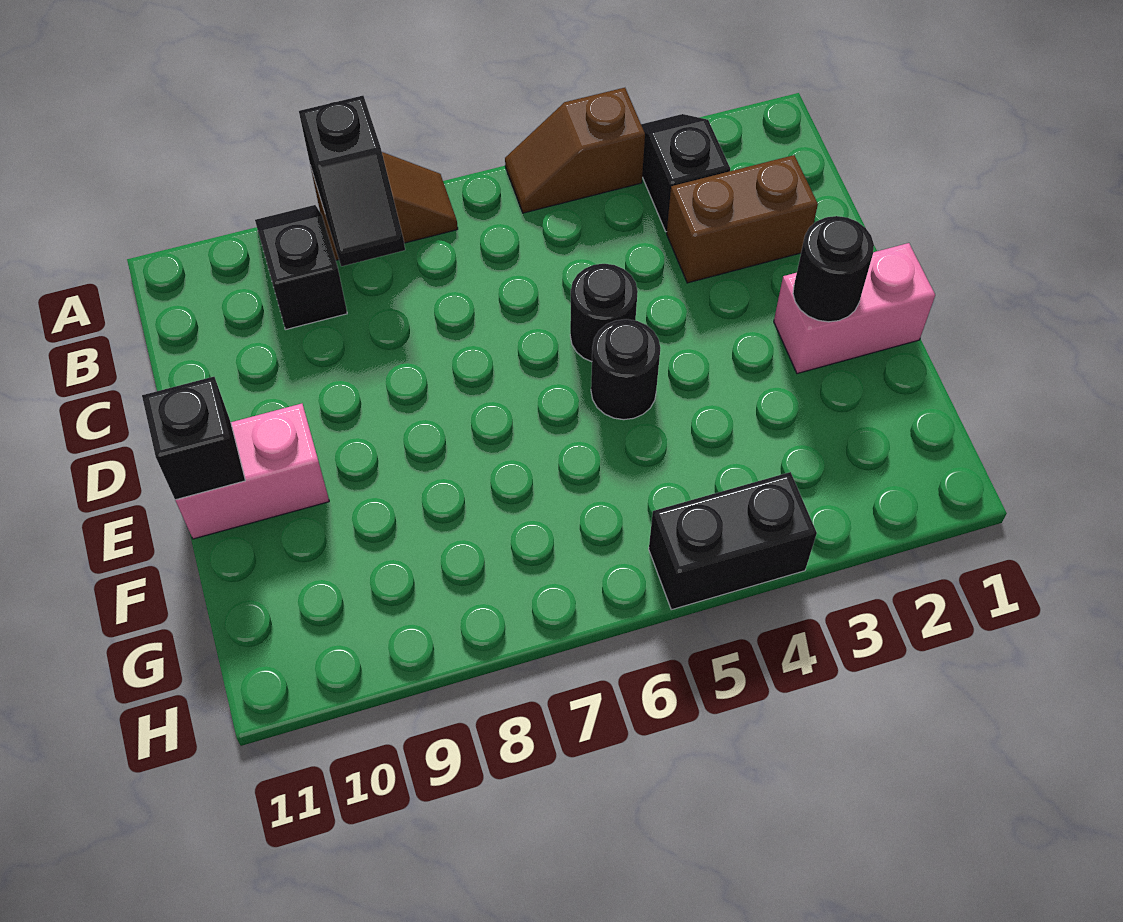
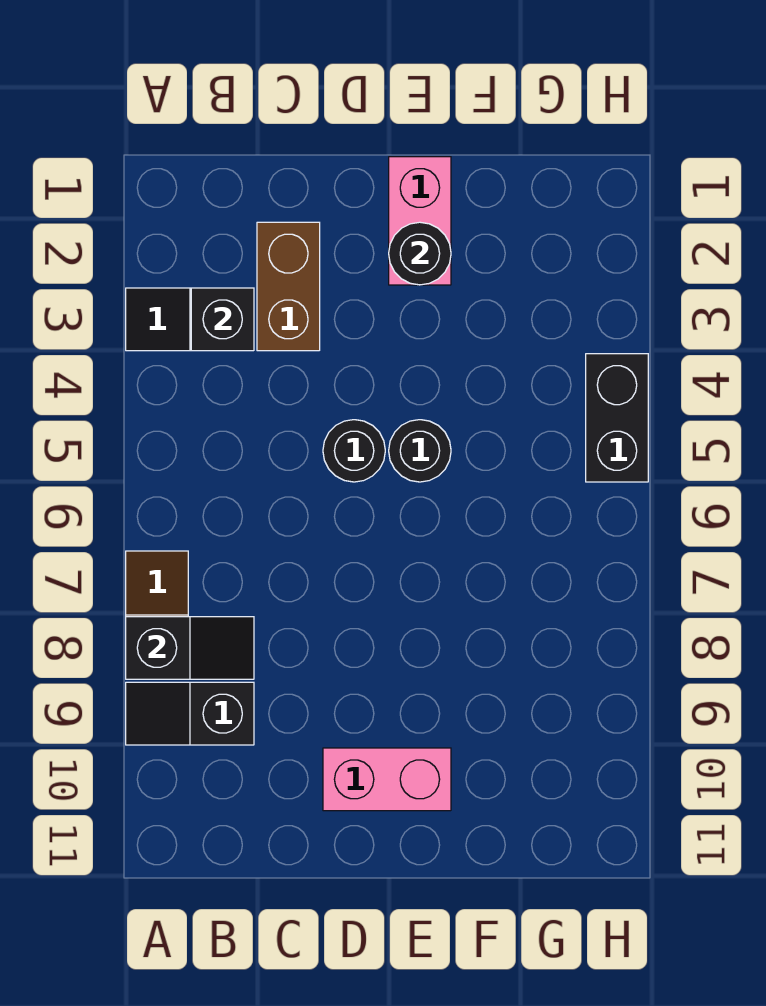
brown 1x2 slope [505,88,645,213] -> none
pink 1x2 brick [175,404,329,539] -> pink 1x2 brick turned to [323,748,451,811]
black 1x1 brick [142,377,245,500] -> black 1x1 brick moved to [191,288,254,351]

